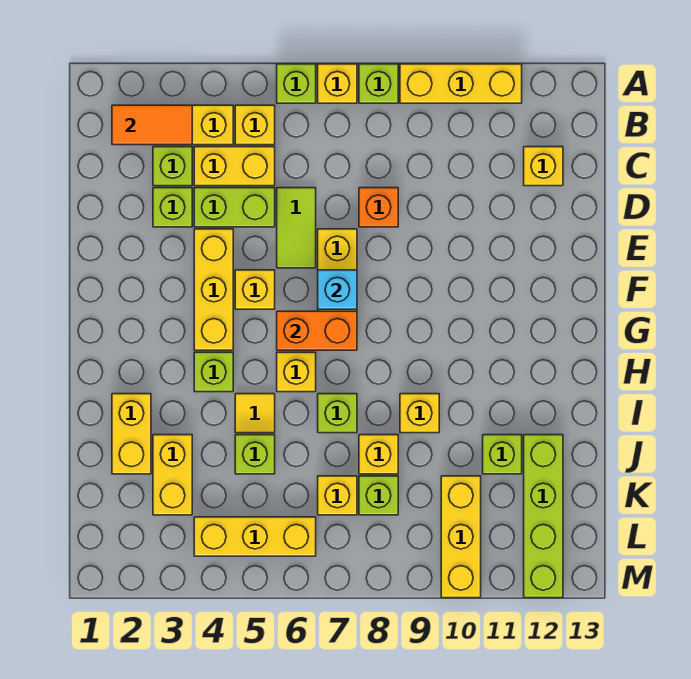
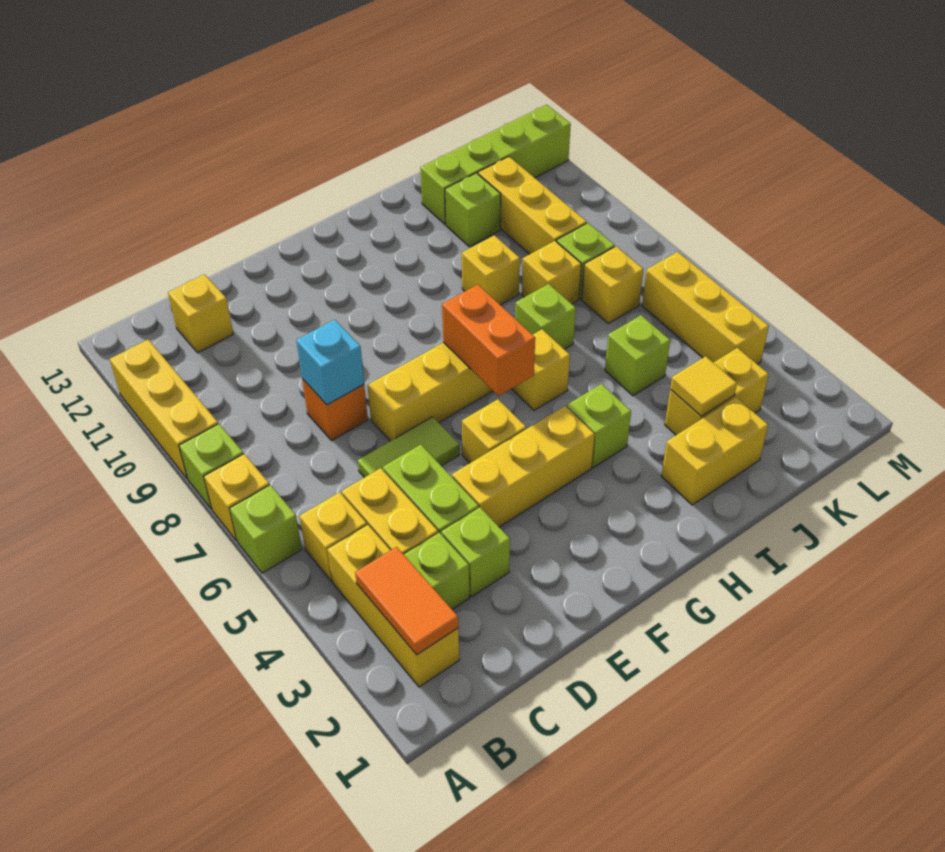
cyan 1x1 brick [318,270,357,309] -> cyan 1x1 brick moved to [296,320,364,405]
yellow 1x1 tile [235,394,275,433] -> yellow 1x1 tile moved to [670,356,737,416]
yellow 1x3 brick [441,476,481,598] -> yellow 1x3 brick turned to [478,157,587,254]

